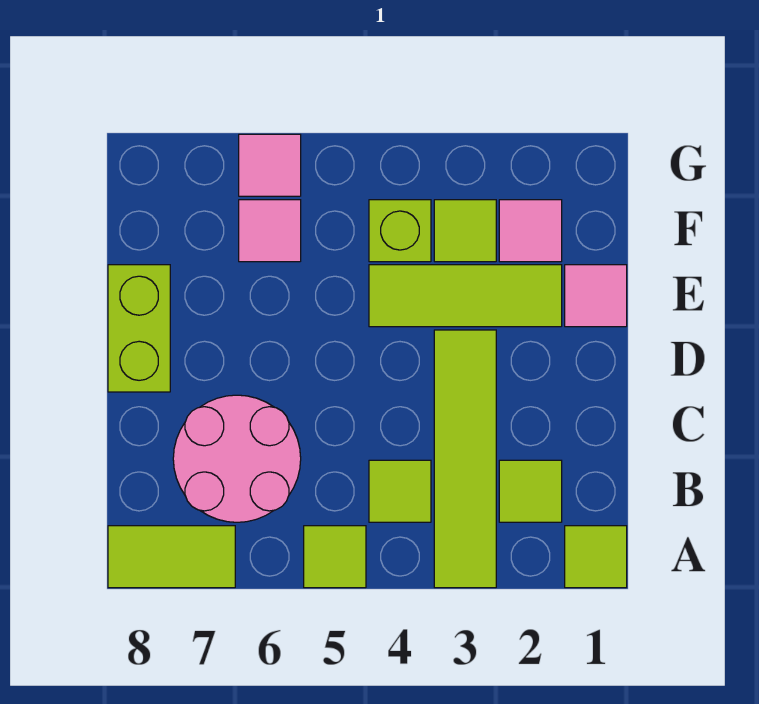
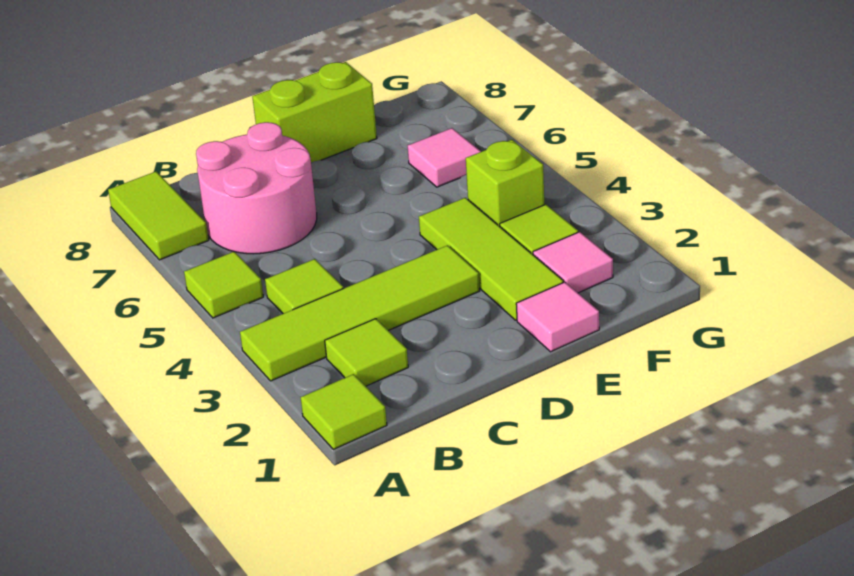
pink 1x1 tile [239,134,301,196] -> none

